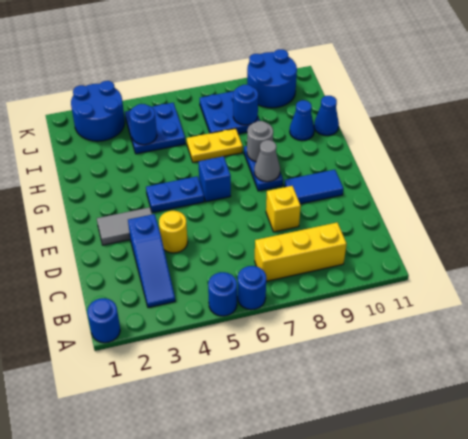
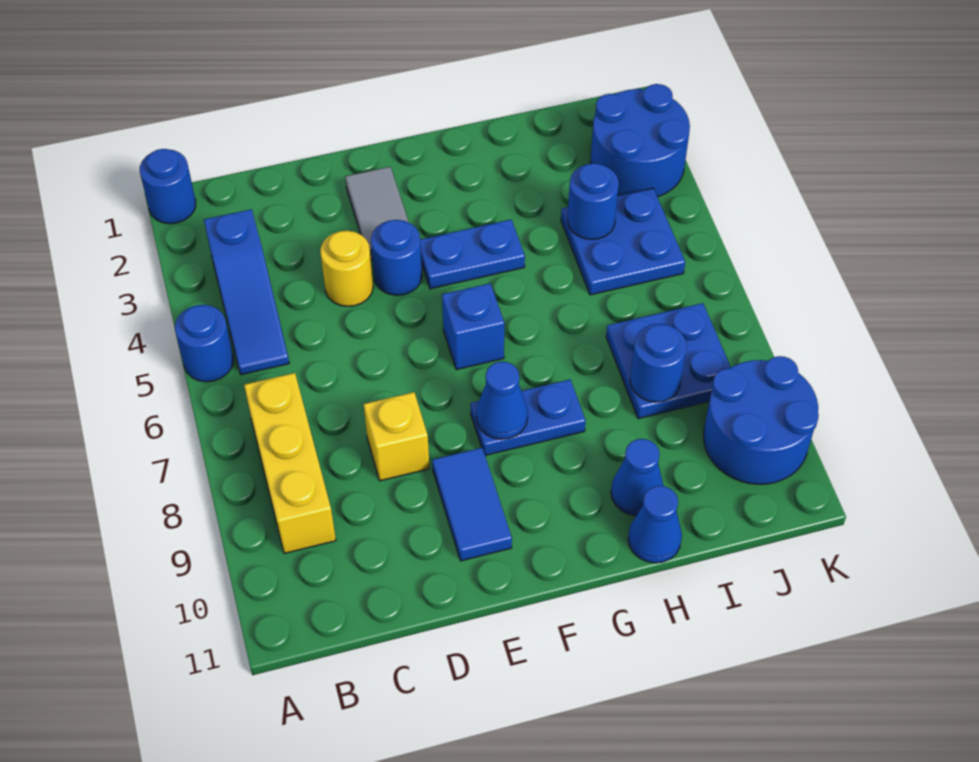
blue 1x1 round brick [237,266,266,310] -> blue 1x1 round brick moved to [371,220,422,295]
blue 1x3 slope [128,214,175,307] -> blue 1x3 slope turned to [204,209,289,375]
blue 1x2 plate [146,176,204,213] -> blue 1x2 plate turned to [420,220,525,289]
grey 1x1 cone [254,140,280,182] -> blue 1x1 cone [476,362,528,439]
grey 1x1 round brick [247,121,273,162] -> none
yellow 1x2 plate [187,128,243,162] -> none

